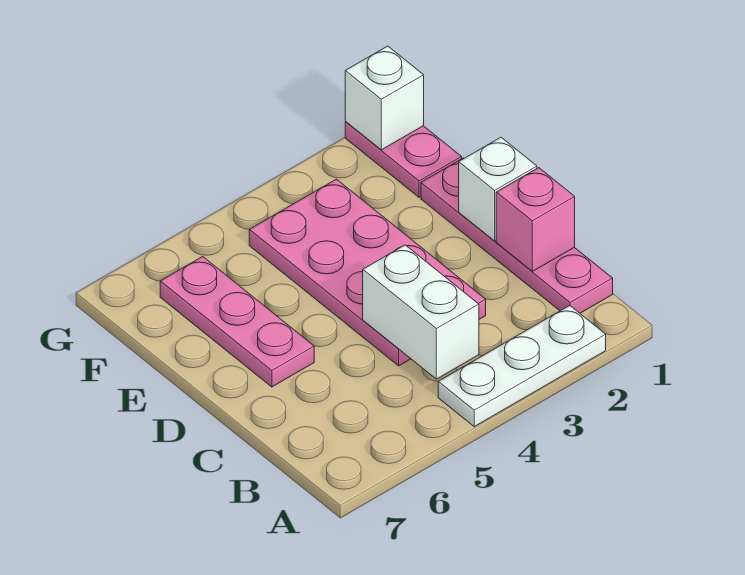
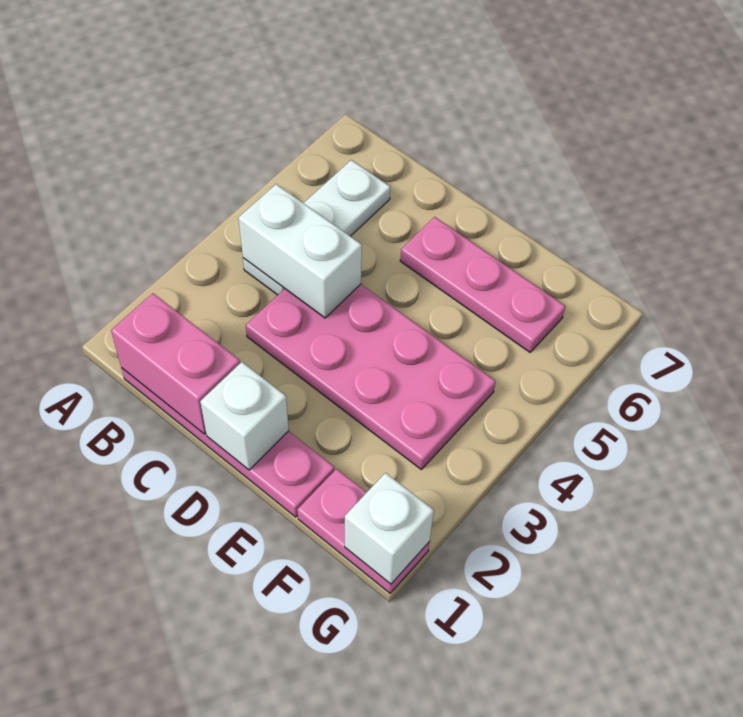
white 1x3 plate [438,305,606,427] -> white 1x3 plate moved to [243,160,390,295]
pink 1x1 brick [496,168,575,271] -> pink 1x2 brick [111,293,240,434]

